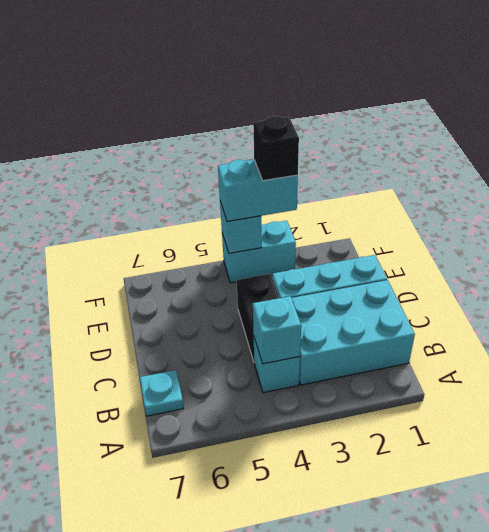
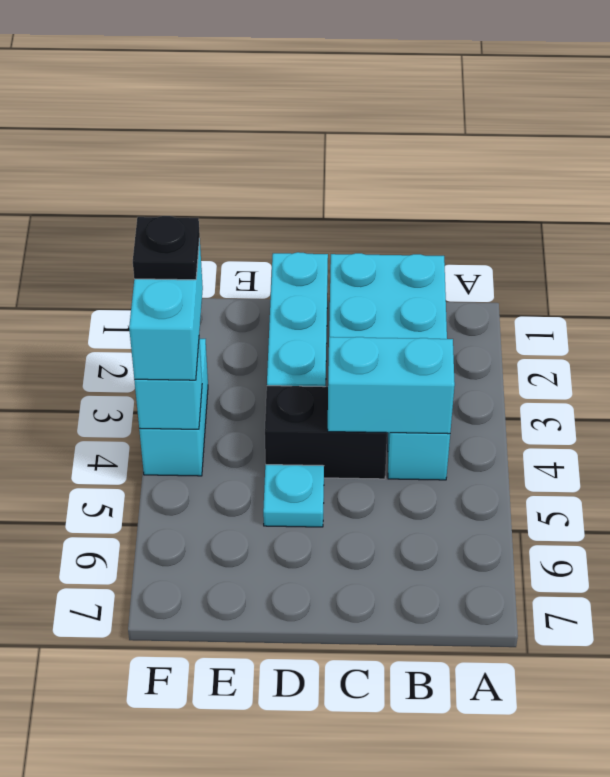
cyan 1x1 brick [253,296,301,364] -> cyan 1x2 brick [328,337,455,434]
cyan 1x1 plate [140,370,184,416] -> cyan 1x1 plate moved to [263,465,324,527]
black 1x1 brick [253,116,299,181] -> black 1x1 plate [133,216,200,280]

